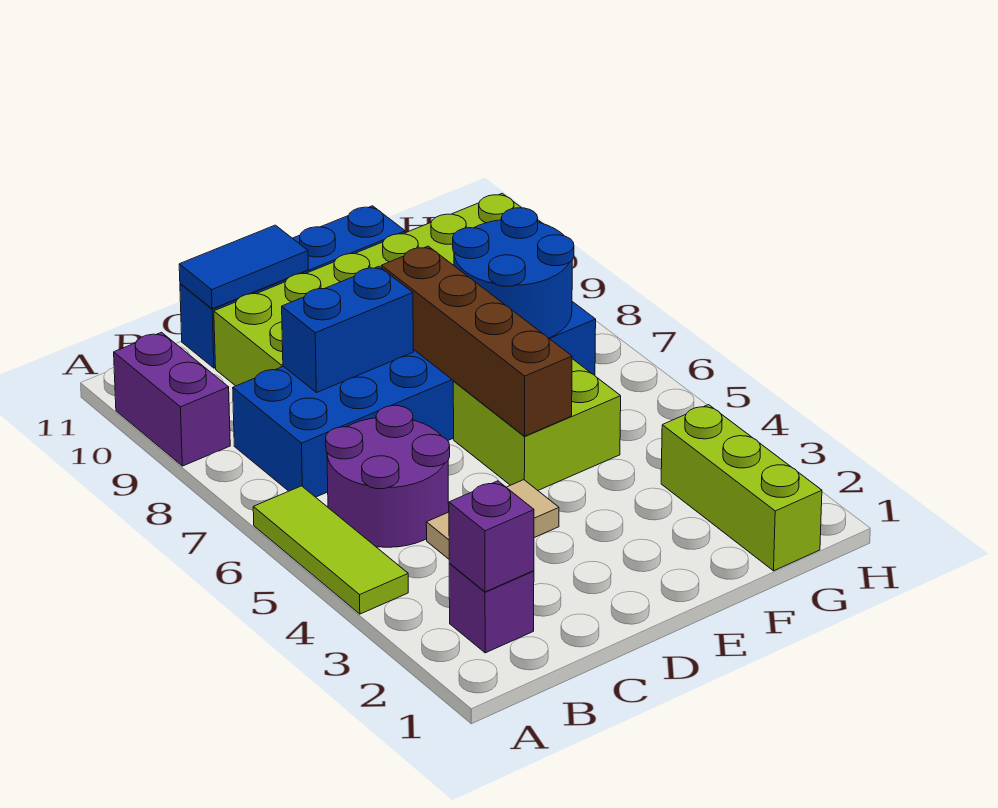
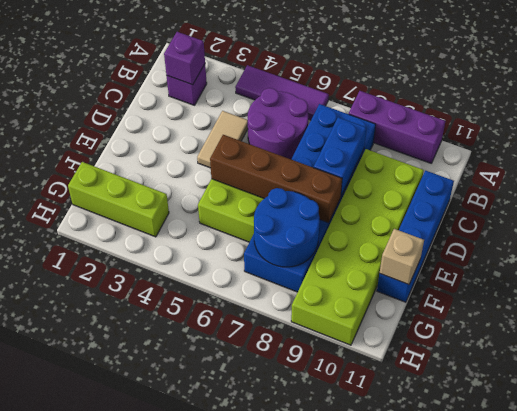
lime 1x3 tile [253,486,408,614] -> purple 1x3 tile [235,65,329,120]
purple 1x2 brick [114,332,230,466] -> purple 1x3 brick [349,91,445,163]
blue 1x2 tile [179,225,308,309] -> none
none -> tan 1x1 brick [380,229,424,285]

